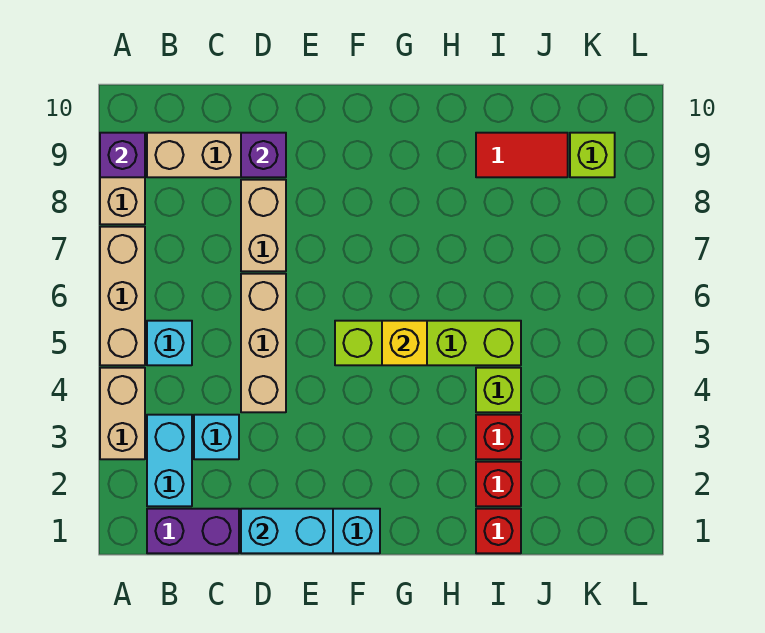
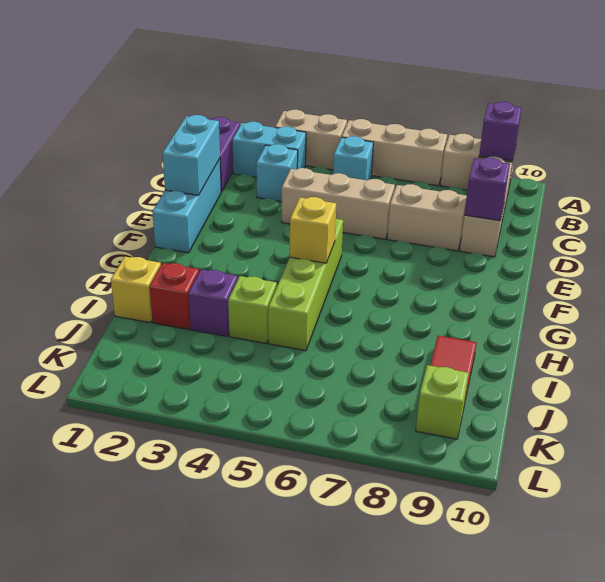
red 1x1 brick [476,509,521,553] -> yellow 1x1 brick [111,257,161,323]
red 1x1 brick [476,415,521,459] -> purple 1x1 brick [189,270,238,336]

